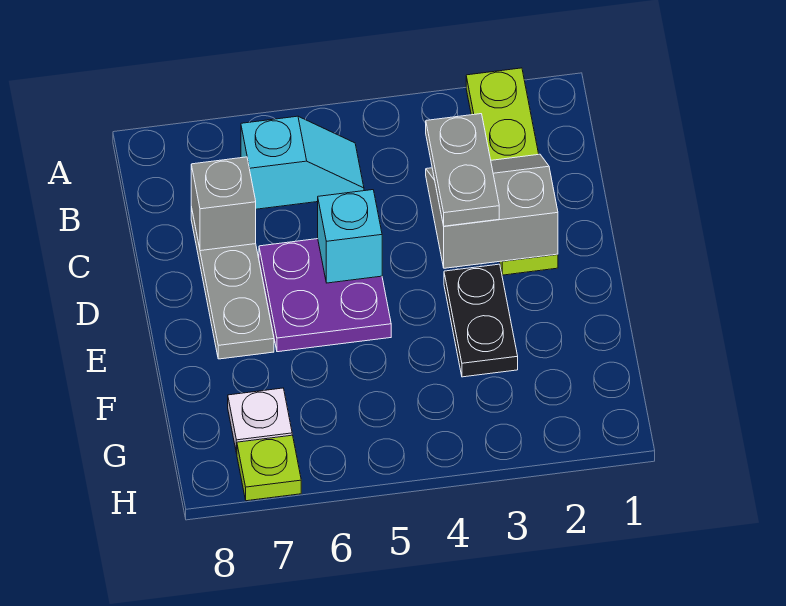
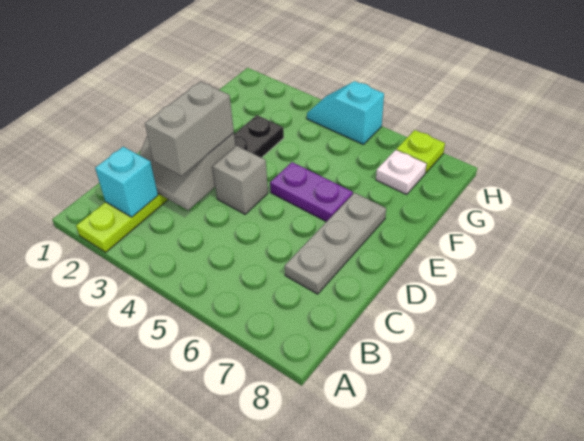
cyan 1x2 slope [241,116,364,209] -> cyan 1x2 slope moved to [307,81,384,144]
grey 1x2 plate [426,114,499,226] -> grey 1x2 brick [145,81,234,176]
grey 1x1 brick [191,157,256,251] -> grey 1x1 brick moved to [213,146,268,214]
purple 2x2 plate [259,239,391,352] -> purple 1x2 plate [270,162,353,222]
cyan 1x1 brick [318,190,382,283] -> cyan 1x1 brick moved to [95,147,158,217]

